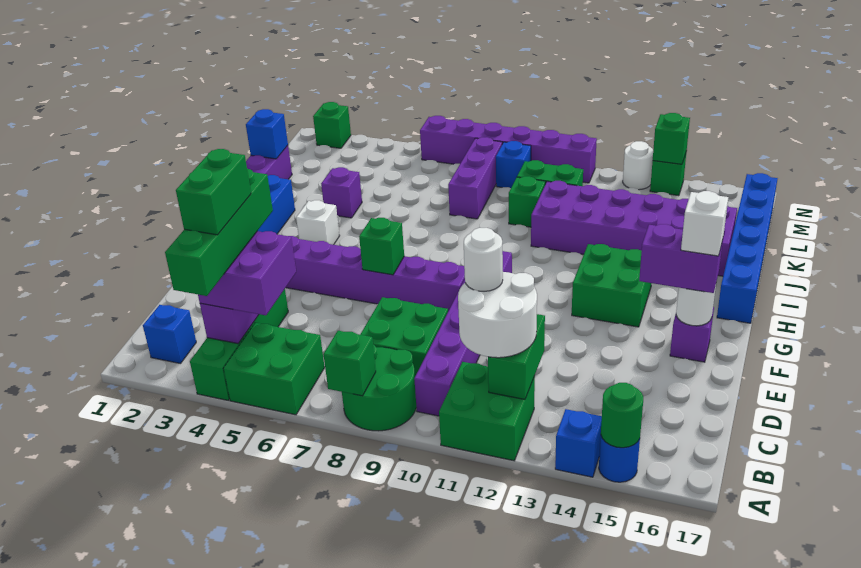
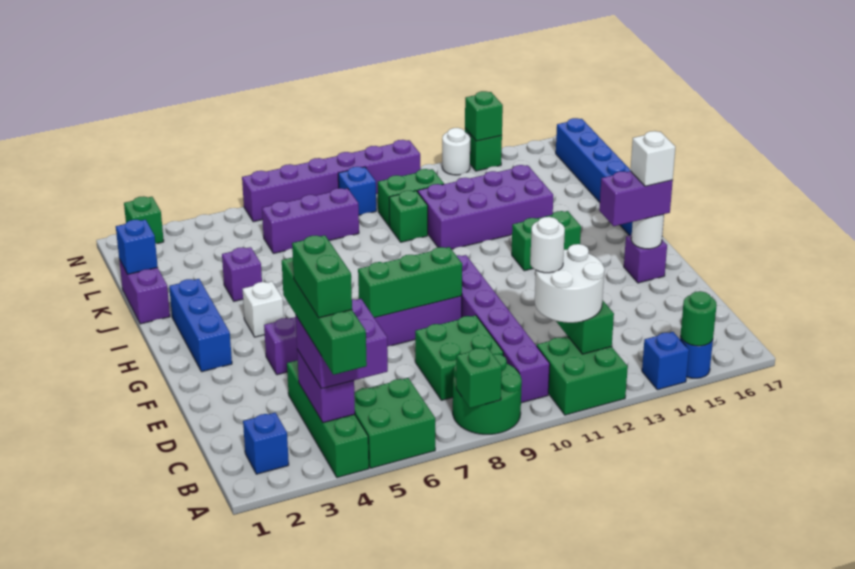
green 1x1 brick [359,218,404,275] -> green 1x3 brick [358,247,462,318]
green 2x2 brick [572,244,651,327] -> green 1x2 brick [512,211,581,271]
purple 2x6 brick [531,181,737,276] -> purple 2x4 brick [418,165,553,249]
purple 1x3 brick [448,137,502,219] -> purple 1x3 brick turned to [262,188,359,253]

